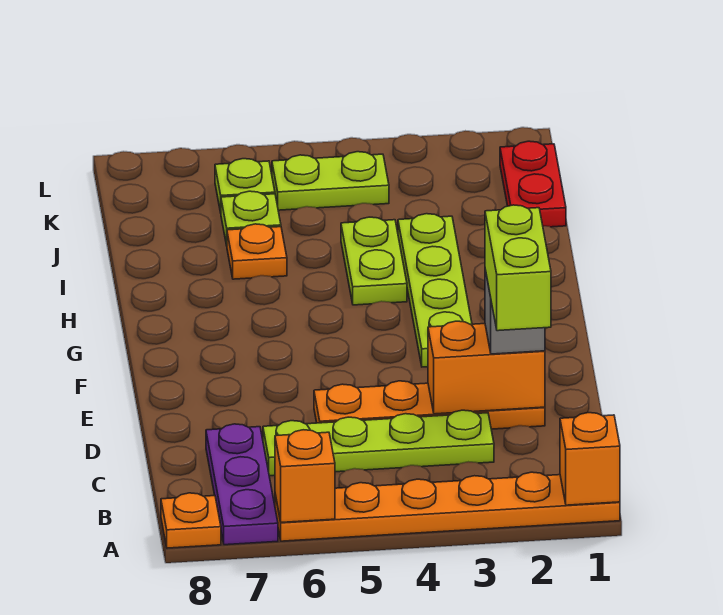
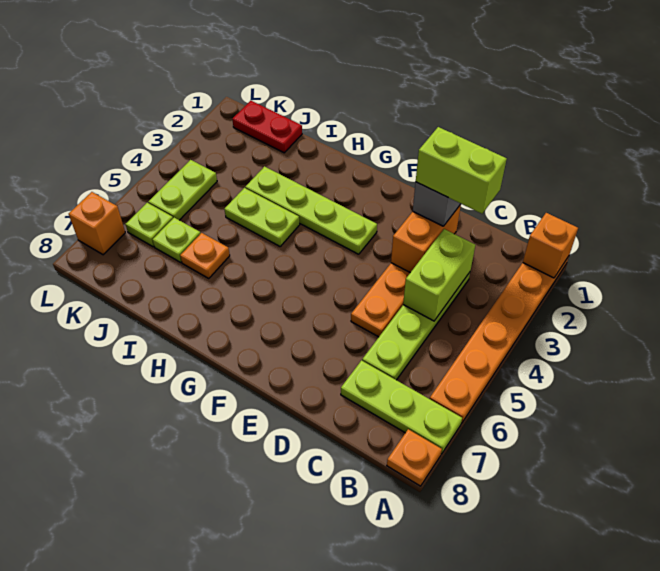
orange 1x1 brick [275,430,335,522] -> orange 1x1 brick moved to [69,192,125,255]
purple 1x3 plate [206,424,278,545] -> lime 1x3 plate [341,360,462,454]
none -> lime 1x2 brick [403,229,475,321]

